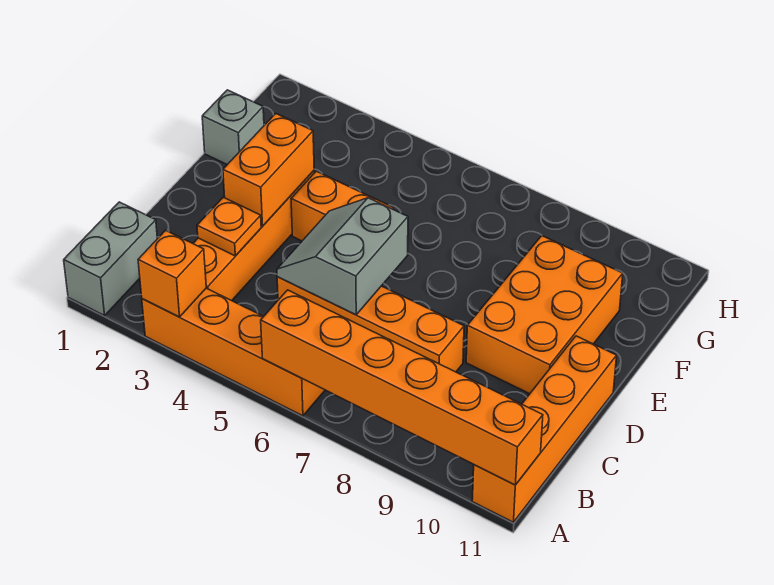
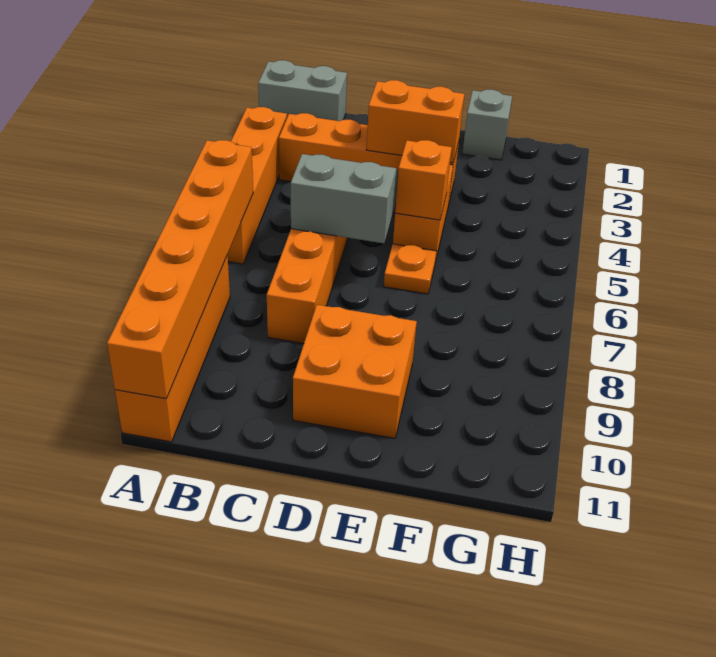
orange 1x1 brick [138,230,206,317] -> orange 1x1 brick moved to [395,140,452,220]
orange 1x4 brick [472,336,617,522] -> orange 1x4 brick turned to [115,255,230,442]
orange 1x1 plate [197,197,261,256] -> orange 1x1 plate moved to [384,244,437,294]
orange 2x3 brick [466,236,623,394] -> orange 2x2 brick [293,305,417,438]

